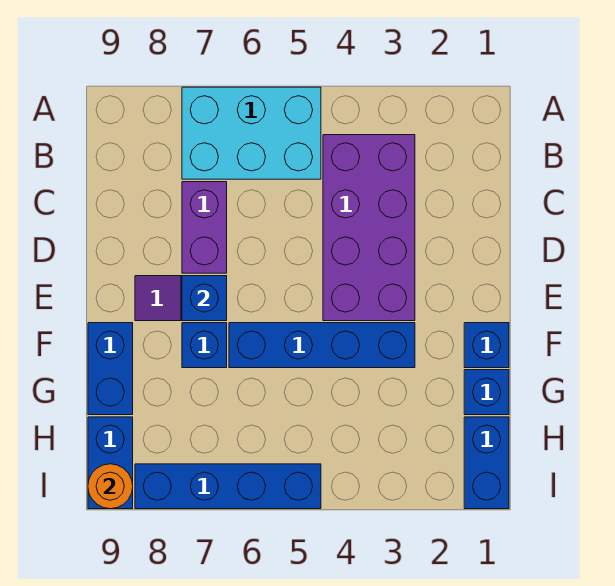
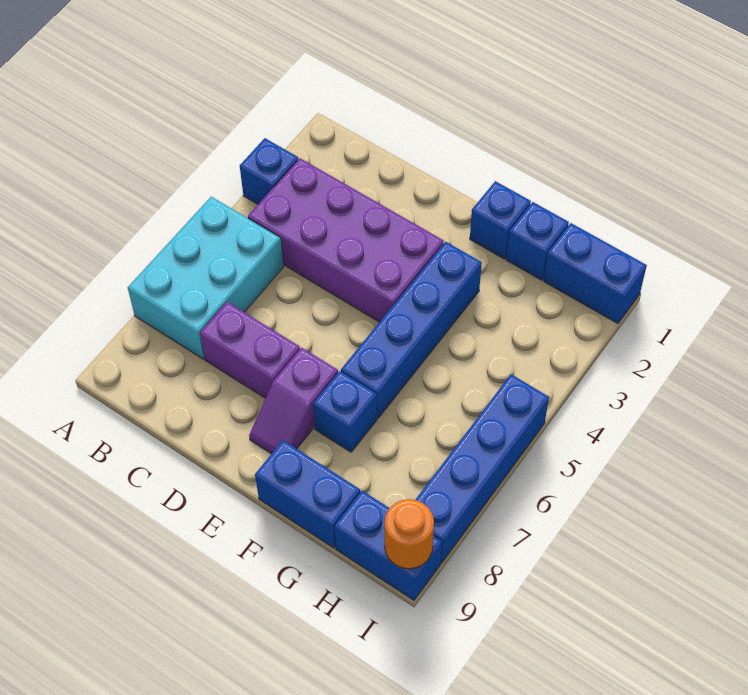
blue 1x1 brick [182,276,227,321] -> blue 1x1 brick moved to [240,138,298,204]

